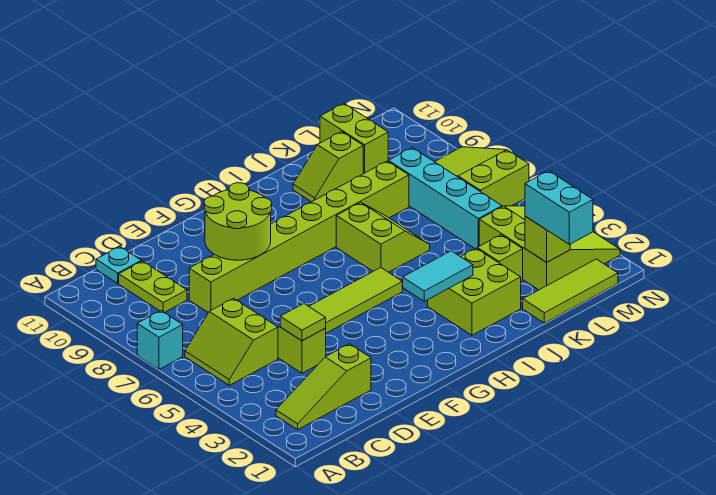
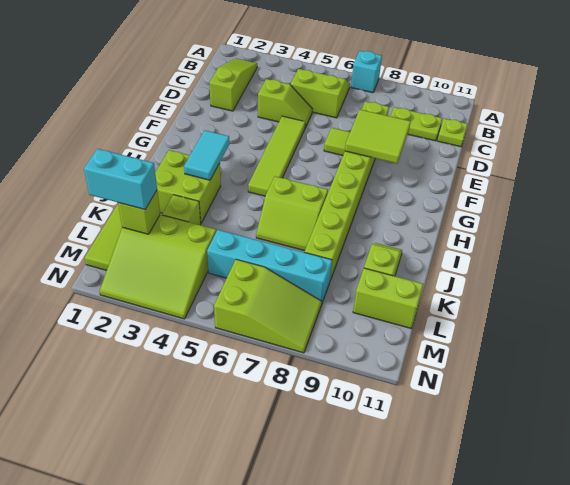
cyan 1x1 plate [96,246,141,283] -> lime 1x1 plate [437,119,468,147]
lime 1x1 tile [280,304,326,341] -> lime 1x1 tile moved to [324,128,350,156]
lime 2x2 round brick [204,183,272,260] -> lime 2x2 tile [345,110,411,163]

